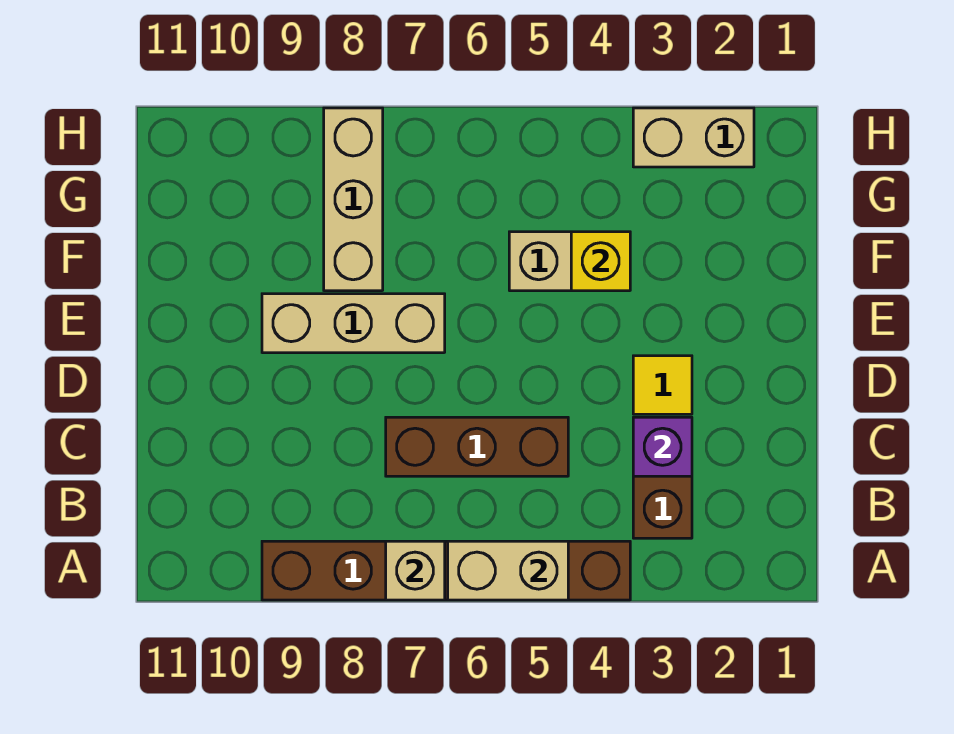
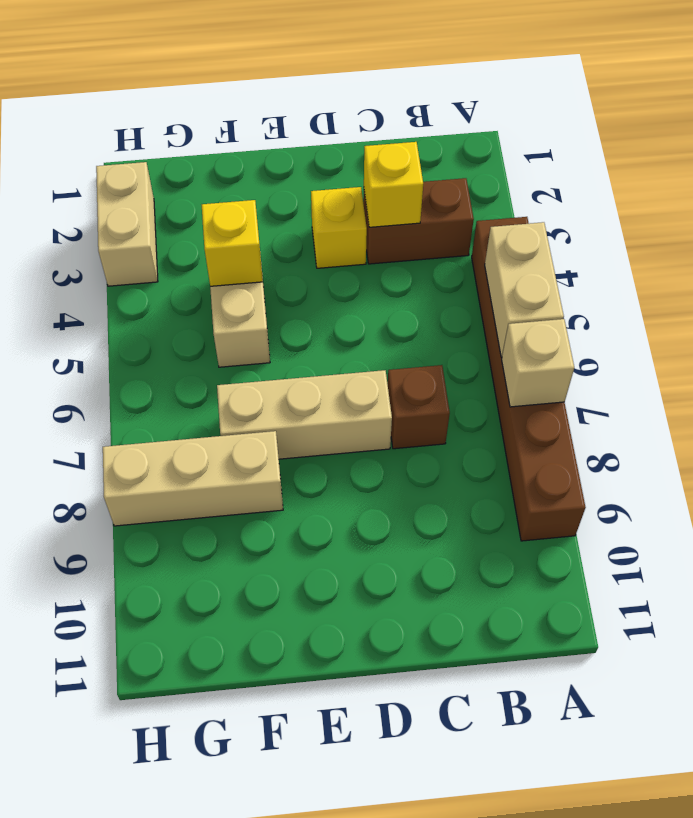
purple 1x1 brick [633,417,692,476] -> yellow 1x1 brick [364,142,423,227]
brown 1x3 brick [386,417,568,476] -> brown 1x1 brick [388,365,450,449]
yellow 1x1 tile [633,356,692,414] -> yellow 1x1 brick [311,187,367,268]
tan 1x3 brick [262,294,445,353] -> tan 1x3 brick turned to [217,370,392,459]

